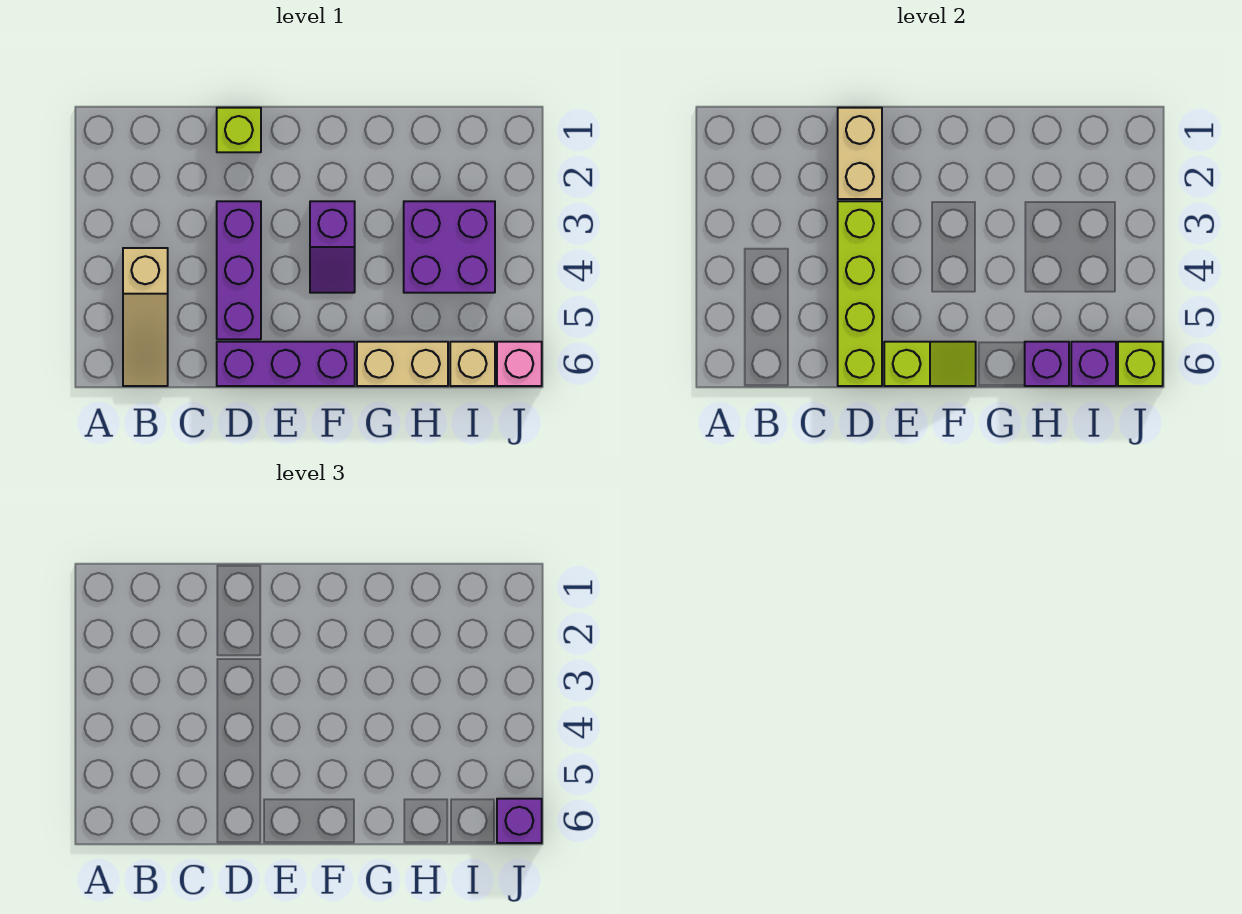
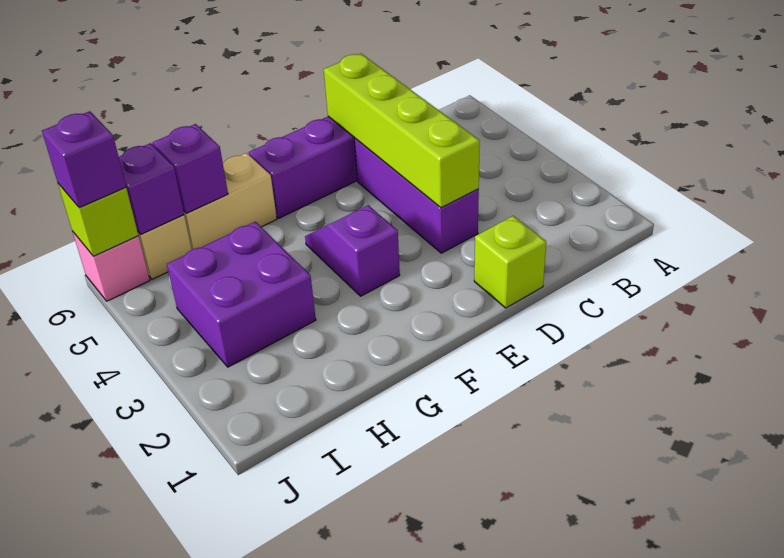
tan 1x3 slope [123,248,168,386] -> none
tan 1x2 brick [838,108,882,199] -> none
lime 1x2 slope [884,342,976,386] -> none

